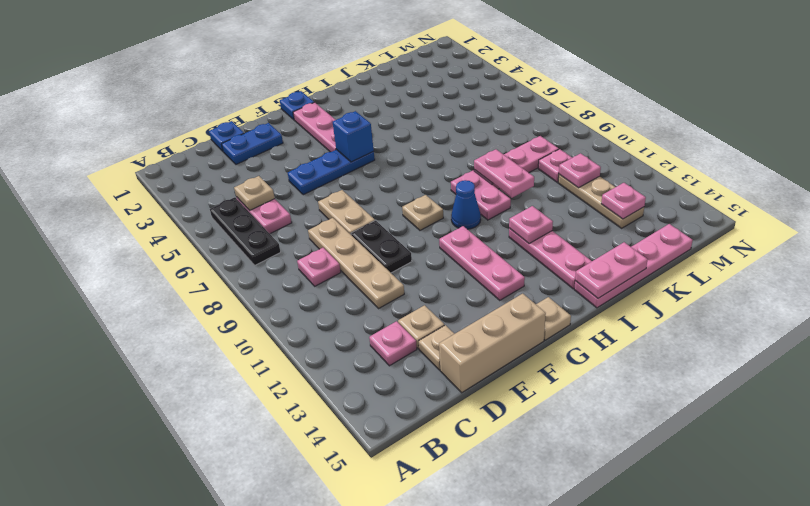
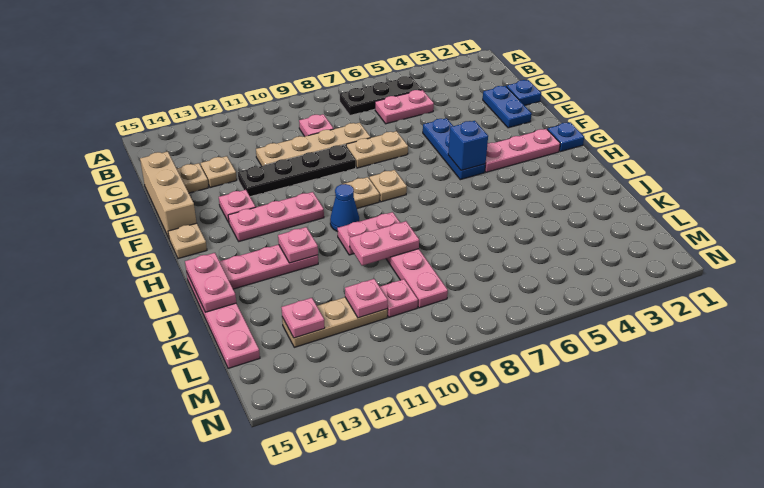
tan 1x1 plate [234,176,275,210] -> tan 1x1 plate moved to [369,170,407,202]
pink 1x1 plate [369,321,417,366] -> pink 1x1 plate moved to [219,190,255,222]
black 1x2 plate [351,220,412,273] -> black 1x4 plate [238,145,356,197]

